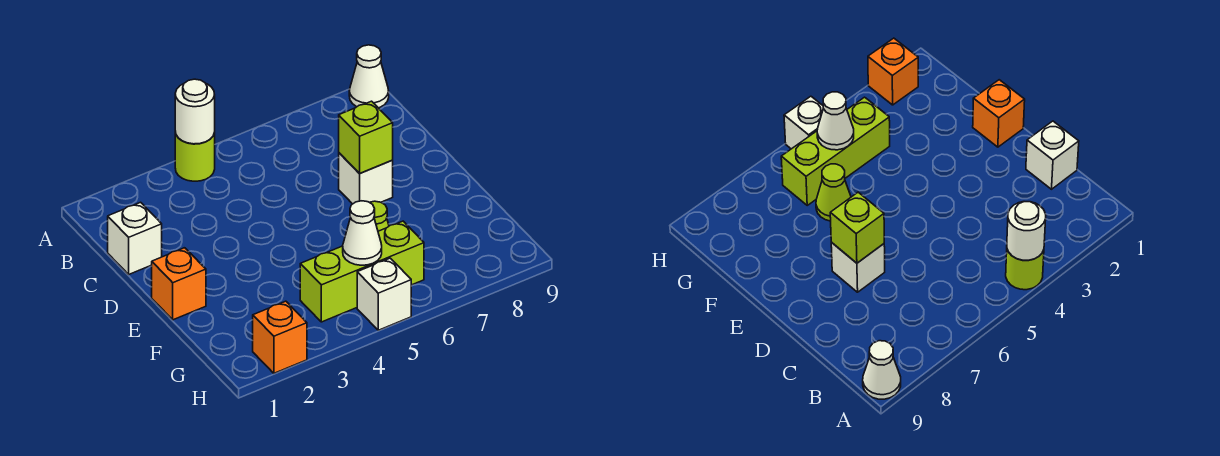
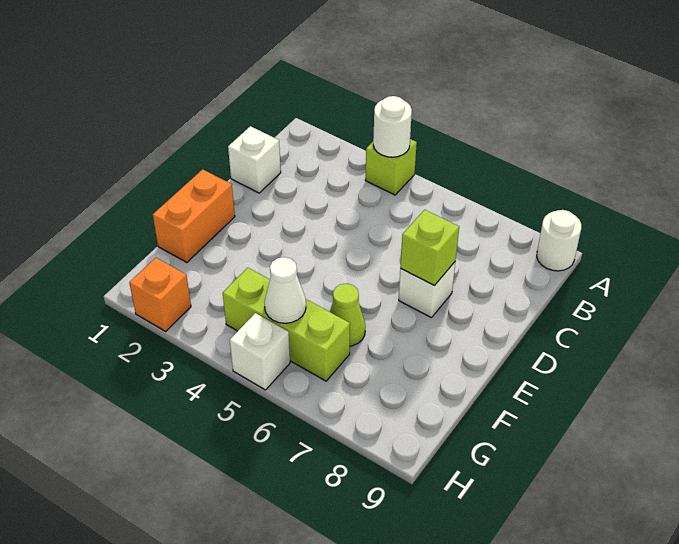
lime 1x1 round brick [175,132,215,181] -> lime 1x1 brick [365,139,417,195]
white 1x1 cone [349,45,389,108] -> white 1x1 round brick [537,210,581,271]
orange 1x1 brick [152,248,206,320] -> orange 1x2 brick [153,169,235,262]

